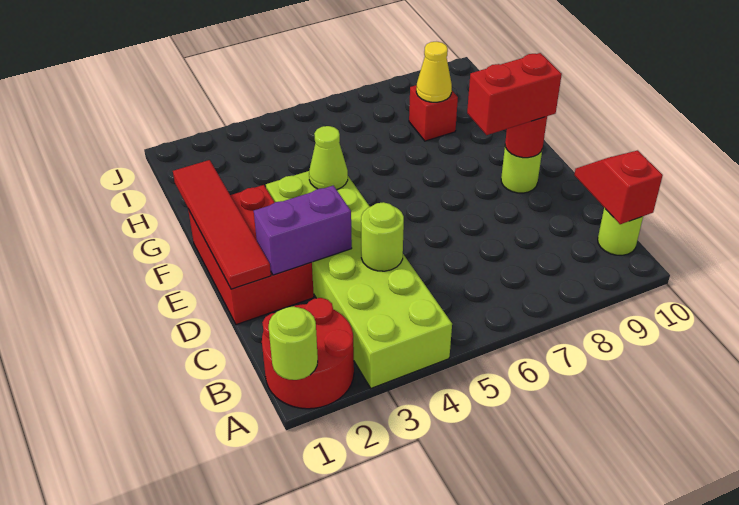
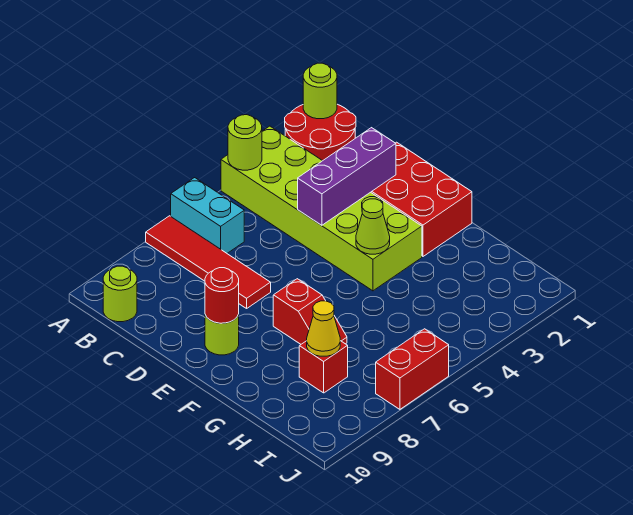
none -> cyan 1x2 brick [171,178,244,253]
red 1x2 slope [574,150,663,224] -> red 1x2 slope moved to [273,279,347,344]
lime 1x1 round brick [361,202,404,271] -> lime 1x1 round brick moved to [228,115,262,170]
red 1x4 tile [173,160,271,289] -> red 1x4 tile moved to [146,216,271,308]
purple 1x2 brick [254,186,352,275] -> purple 1x3 brick [298,128,396,225]
red 1x2 brick [467,53,562,135] -> red 1x2 brick moved to [376,329,449,409]

